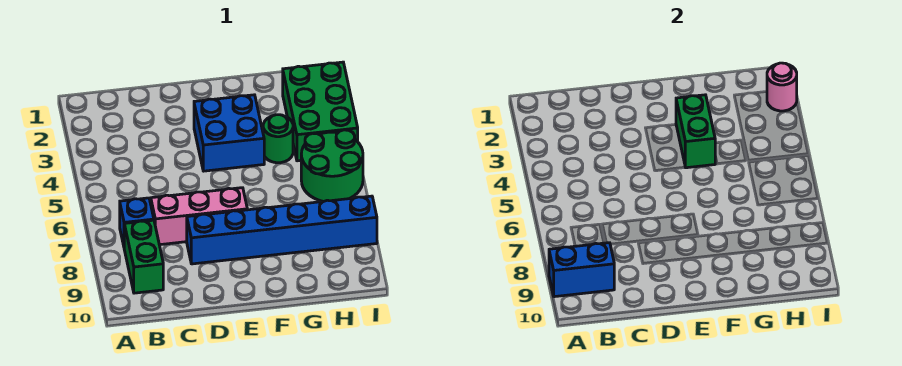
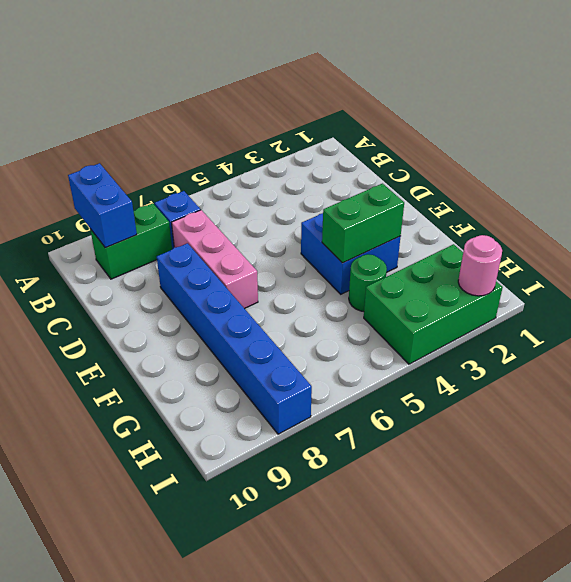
green 2x2 round brick [301,130,363,202] -> none

